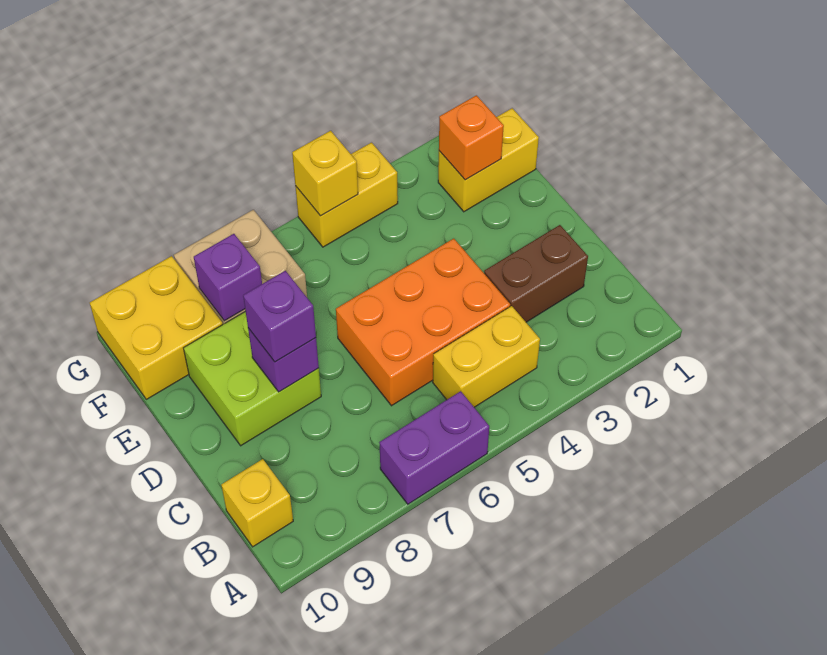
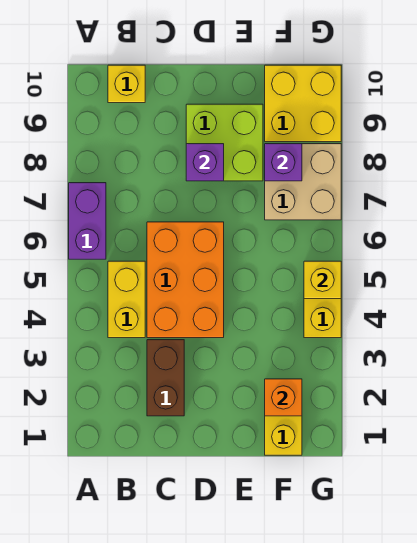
purple 1x1 brick [243,271,316,362] -> none

